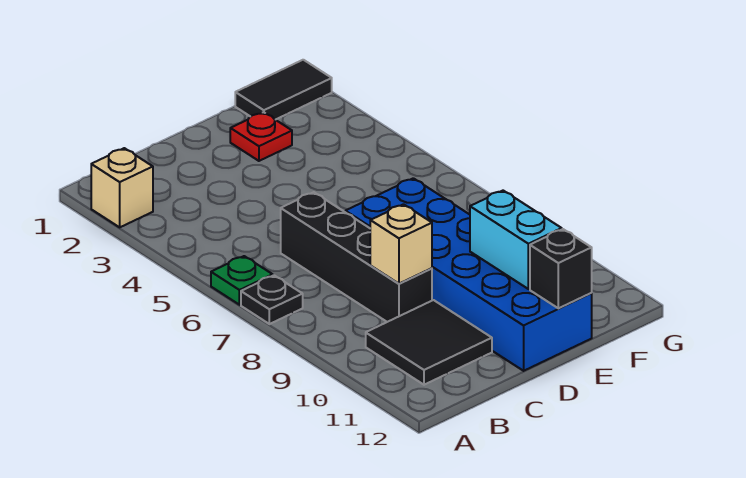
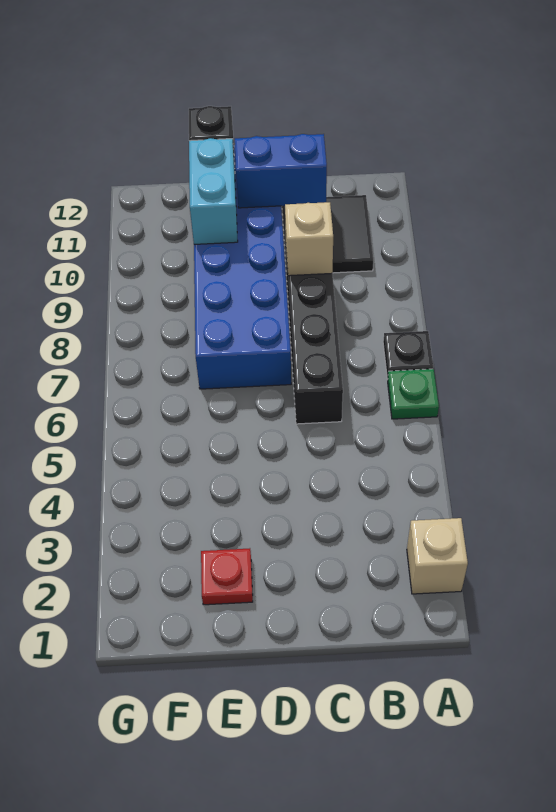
none -> blue 1x2 brick [235,134,327,208]
black 1x2 tile [235,60,332,120] -> none

